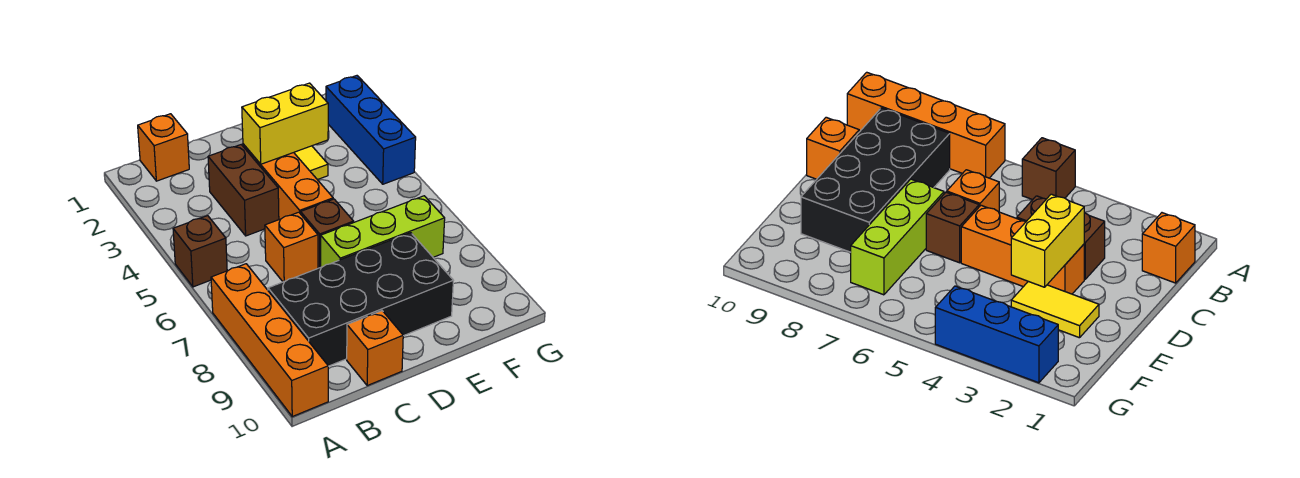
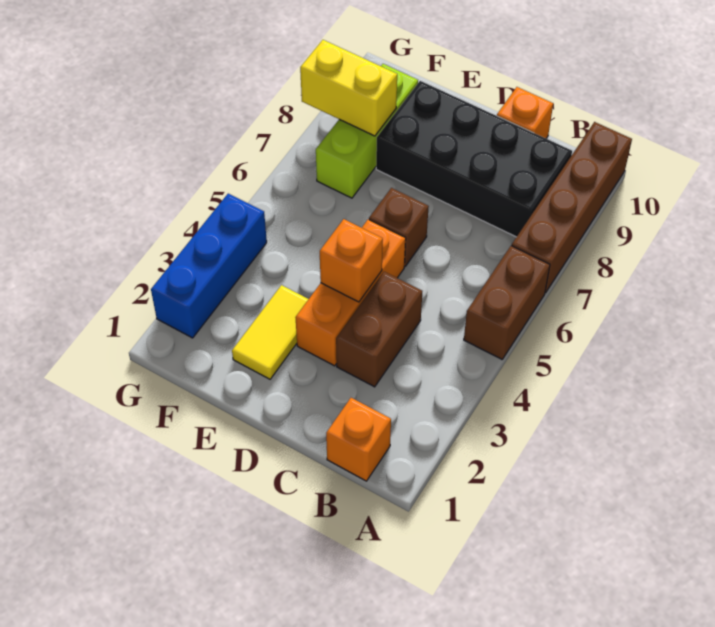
brown 1x1 brick [173,216,227,287] -> brown 1x2 brick [464,246,550,359]
orange 1x4 brick [211,264,328,417] -> brown 1x4 brick [512,122,632,293]
orange 1x1 brick [265,212,318,282] -> orange 1x1 brick moved to [320,219,383,302]
yellow 1x2 brick [242,83,328,164] -> yellow 1x2 brick moved to [300,40,397,136]
lime 1x3 brick [321,196,445,267] -> lime 1x3 brick turned to [316,64,418,198]

